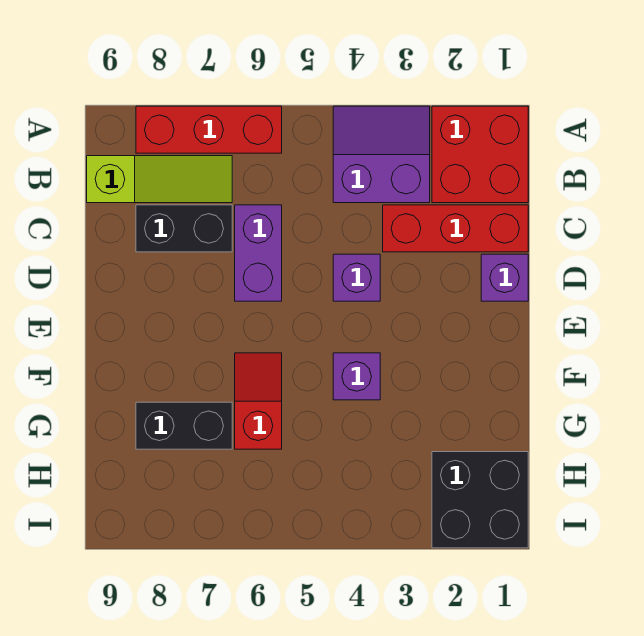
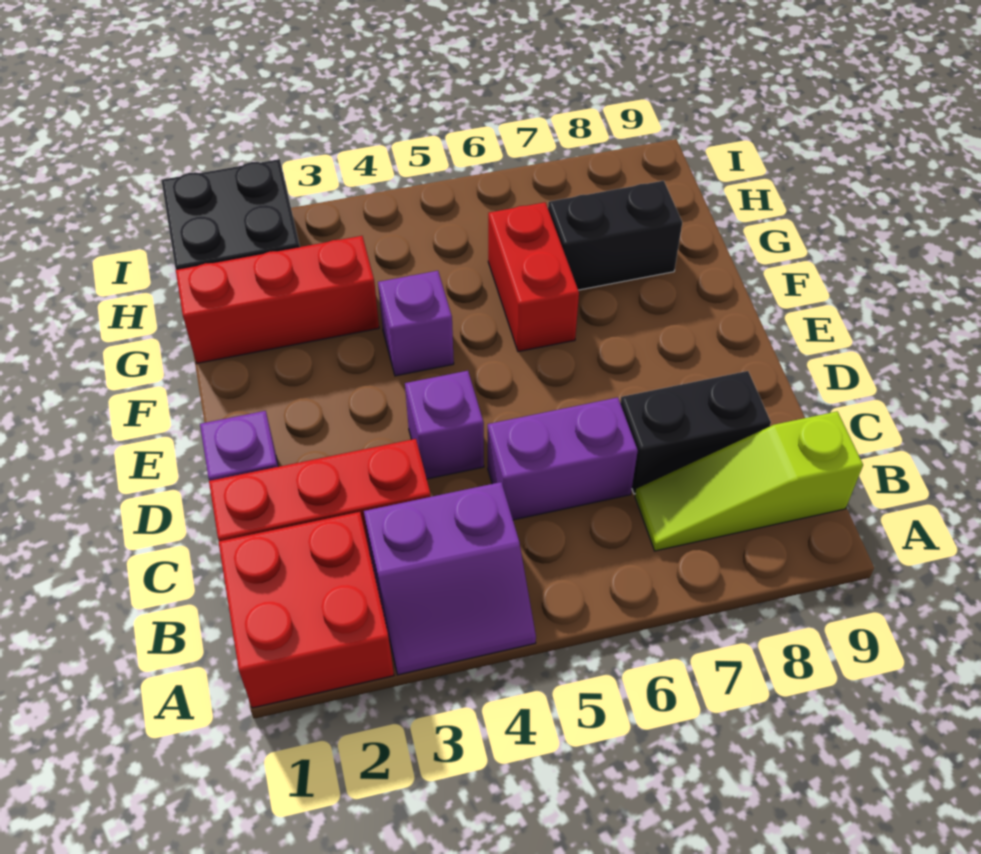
red 1x3 brick [136,106,282,153] -> red 1x3 brick moved to [176,236,379,363]
purple 1x2 brick [235,205,282,301] -> purple 1x2 brick turned to [488,398,638,520]
red 1x2 slope [235,353,282,449] -> red 1x2 brick [488,202,579,352]

